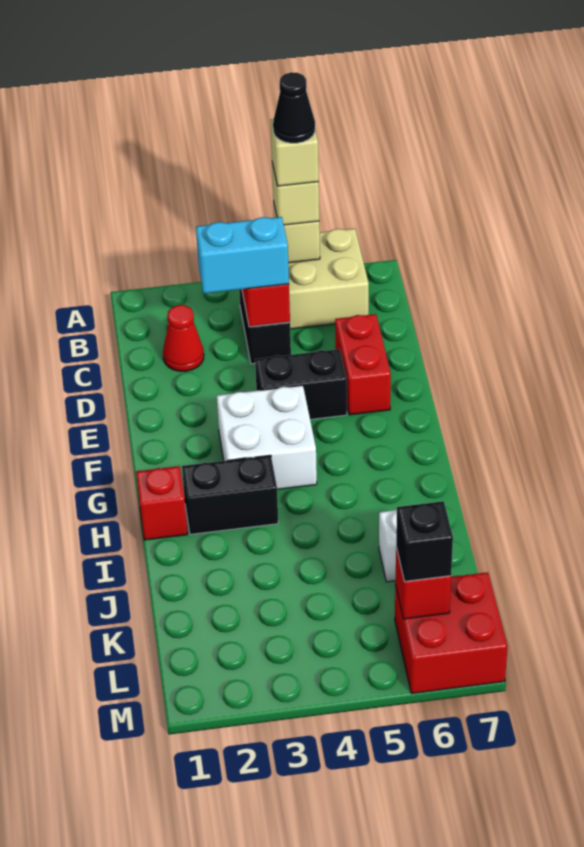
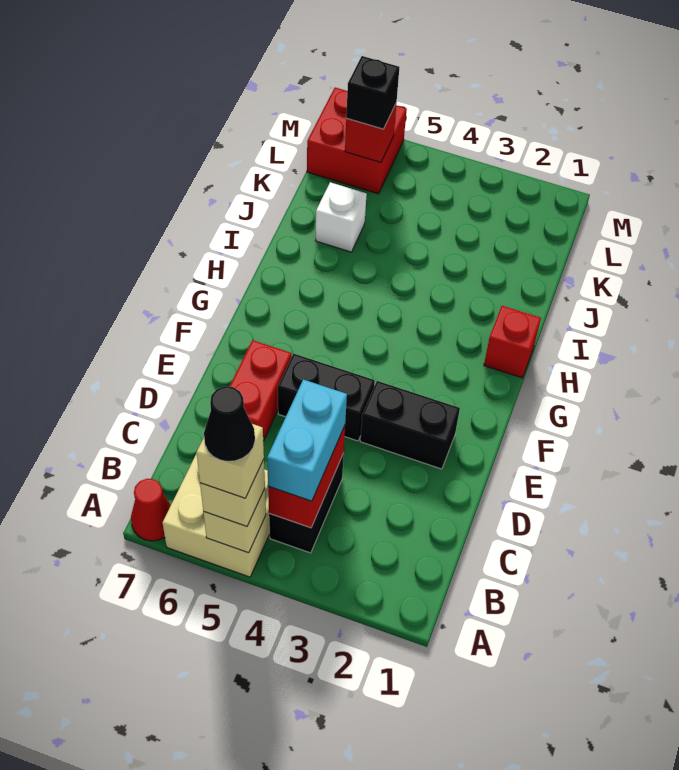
red 1x1 cone [163,305,204,371] -> red 1x1 cone moved to [131,479,171,541]
cyan 1x2 brick [196,217,289,294] -> cyan 1x2 brick turned to [267,380,347,501]
white 2x2 brick [217,385,317,489] -> none
black 1x2 brick [182,455,278,534] -> black 1x2 brick moved to [360,381,460,469]

